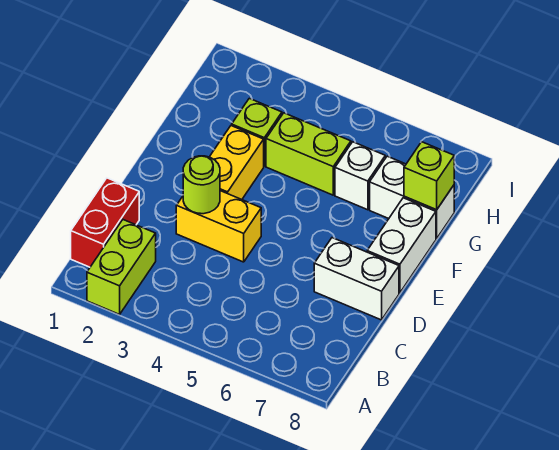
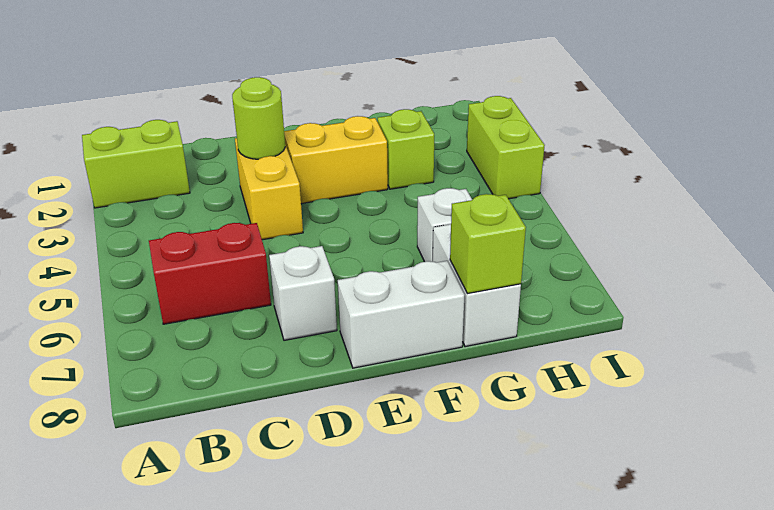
red 1x2 brick [71,178,139,267] -> red 1x2 brick moved to [149,223,271,324]
white 1x2 brick [314,238,399,320] -> white 1x1 brick [269,246,337,340]
lime 1x2 brick [266,113,351,195] -> lime 1x2 brick moved to [467,96,545,199]

